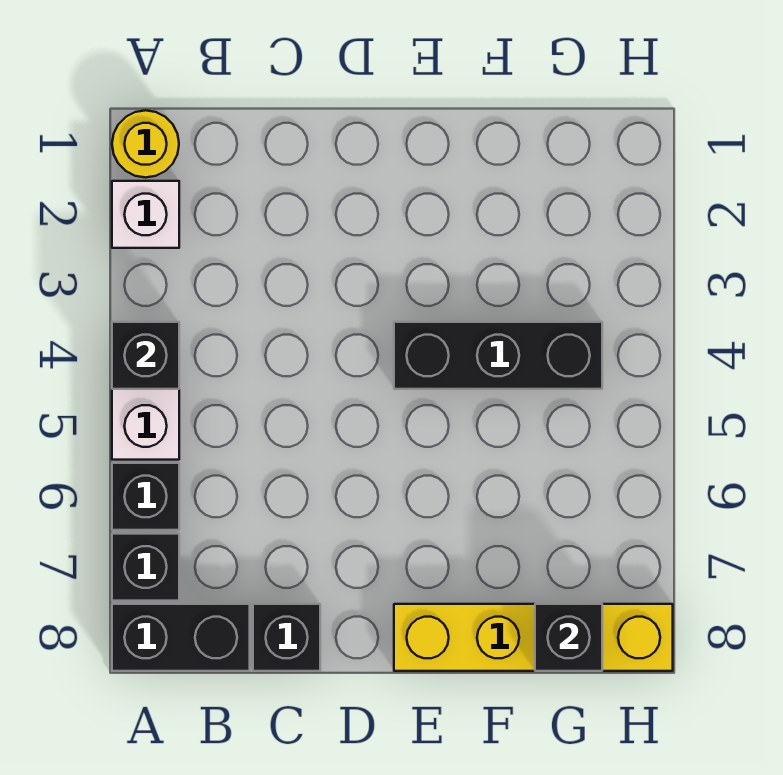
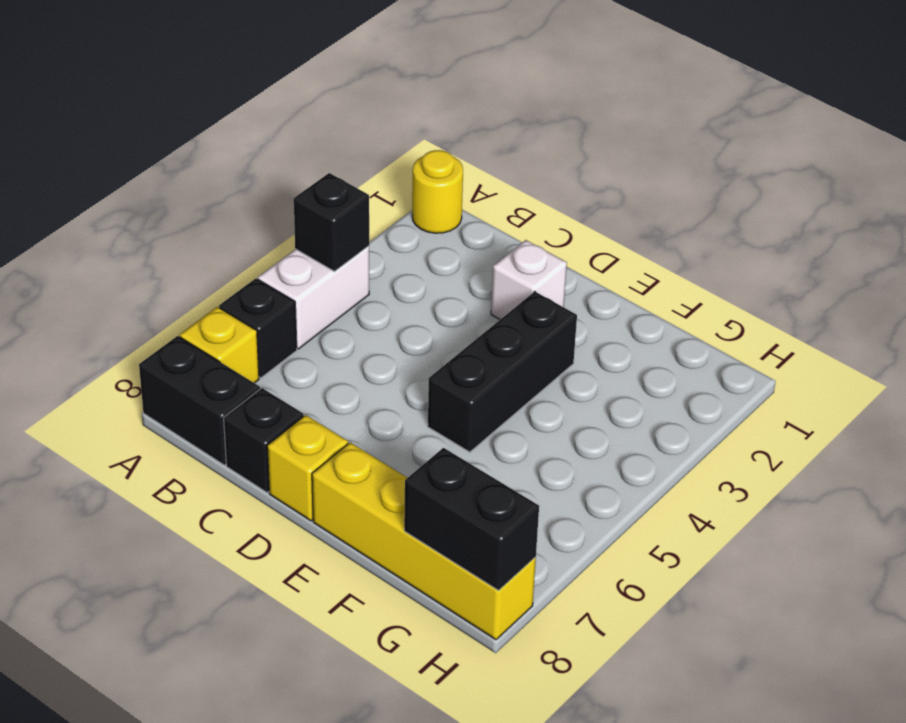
white 1x1 brick [112,181,179,248] -> white 1x1 brick moved to [491,240,567,319]
black 1x1 brick [112,534,179,601] -> yellow 1x1 brick [180,307,259,383]
none -> yellow 1x1 brick [267,415,348,521]
black 1x3 brick [394,322,602,389] -> black 1x3 brick turned to [428,292,577,452]
black 1x1 brick [535,604,602,671] -> black 1x2 brick [404,448,539,590]

